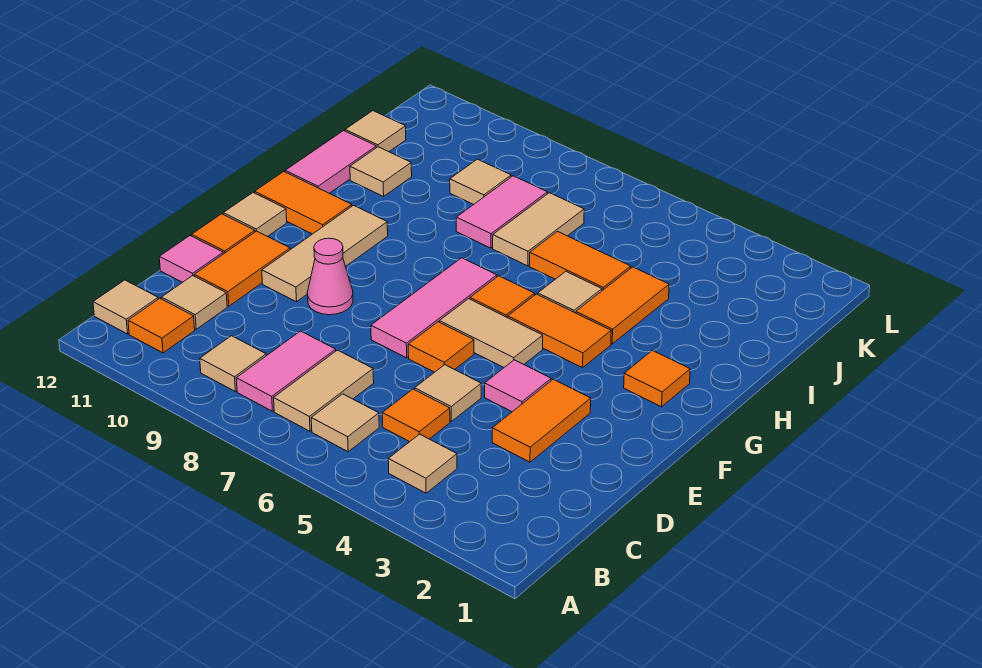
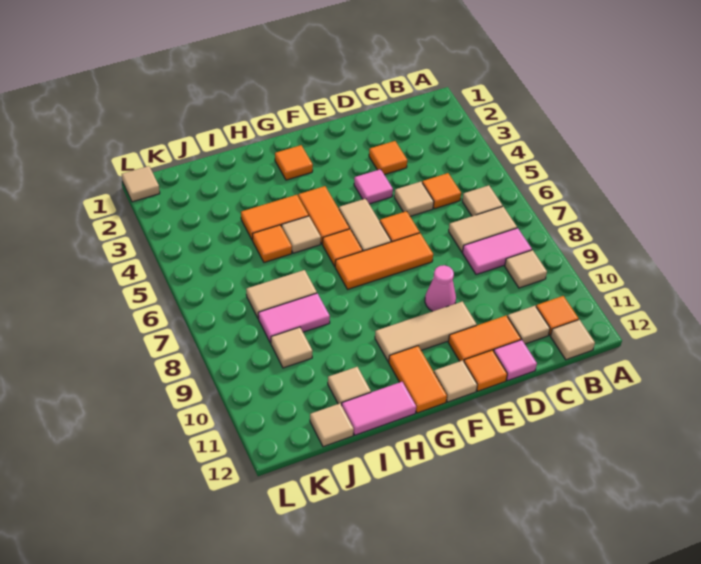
tan 1x1 tile [388,434,457,493] -> tan 1x1 tile moved to [122,166,160,202]
orange 1x2 tile [492,379,591,462] -> orange 1x1 tile [369,141,407,175]
pink 1x3 tile [371,258,497,358] -> orange 1x3 tile [335,233,433,289]
orange 1x2 tile [530,232,631,291] -> orange 1x1 tile [253,225,292,262]

